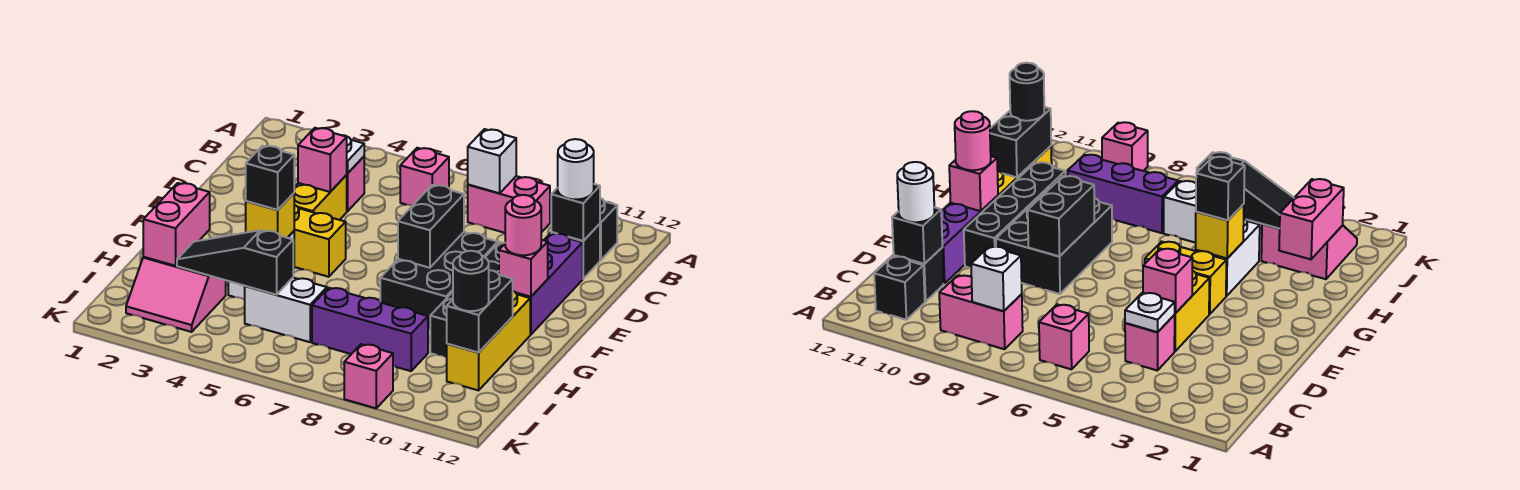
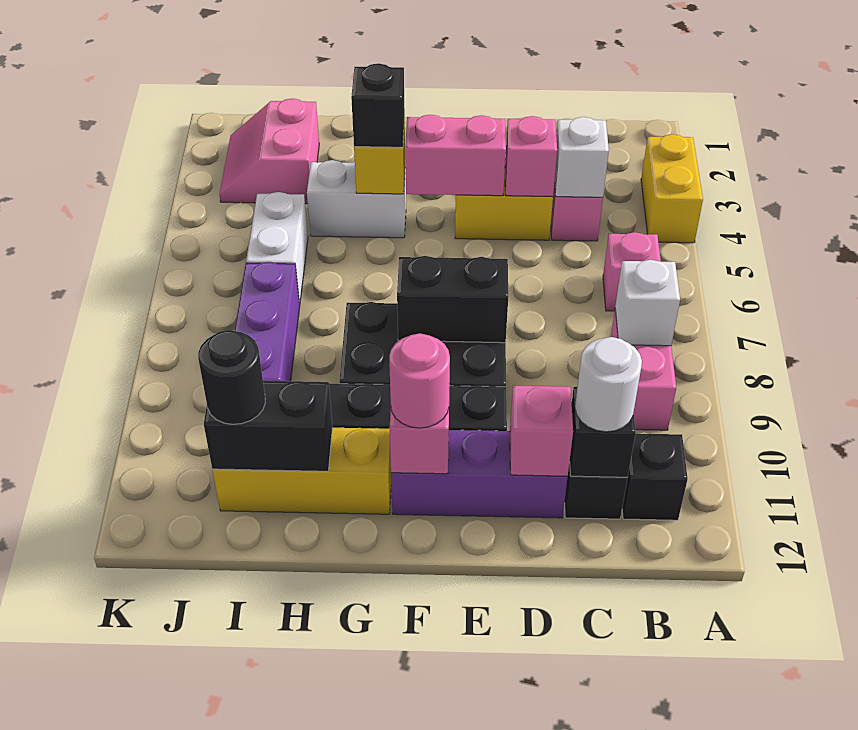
white 1x1 plate [342,135,364,173] -> white 1x1 brick [555,117,609,197]
yellow 1x2 brick [294,205,346,277] -> yellow 1x2 brick moved to [641,134,703,243]
pink 1x2 brick [143,183,210,266] -> pink 1x2 brick moved to [405,115,506,196]
black 1x3 slope [177,230,293,295] -> none
pink 1x1 brick [344,344,393,408] -> pink 1x1 brick moved to [510,385,573,476]

